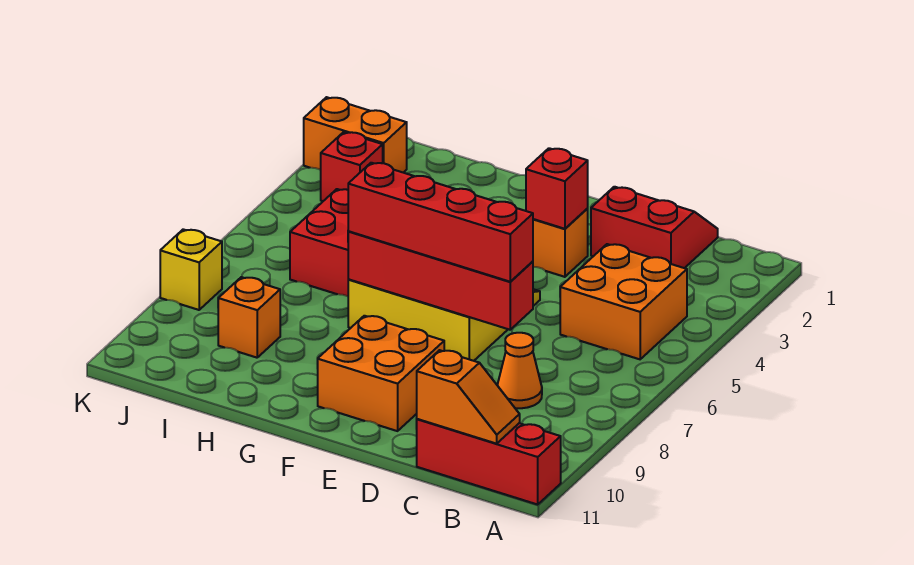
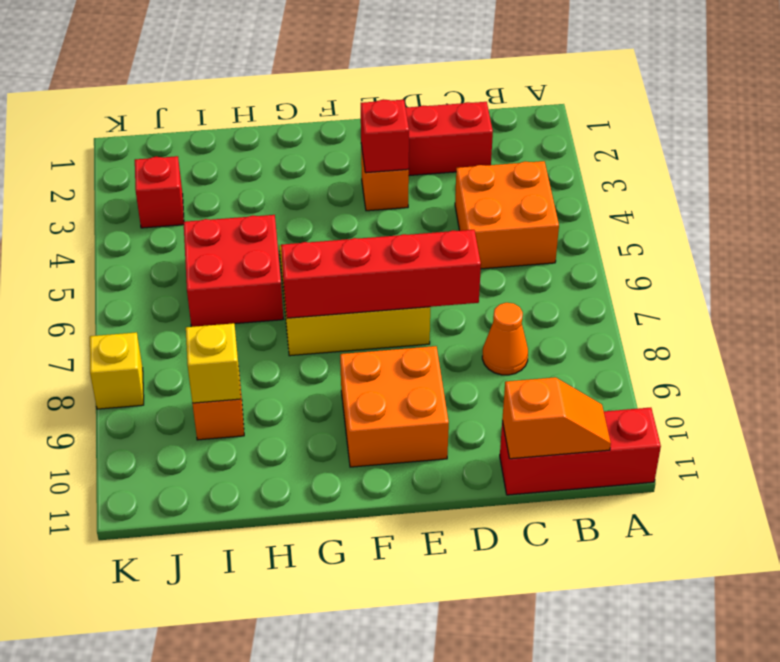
red 1x4 brick [348,163,533,282] -> none
none -> yellow 1x1 brick [186,323,241,403]
orange 1x2 brick [304,97,407,173] -> none

